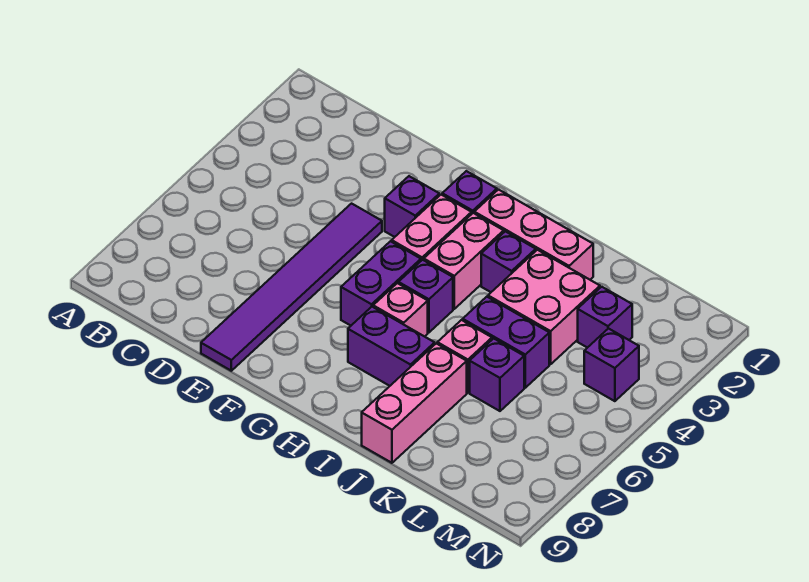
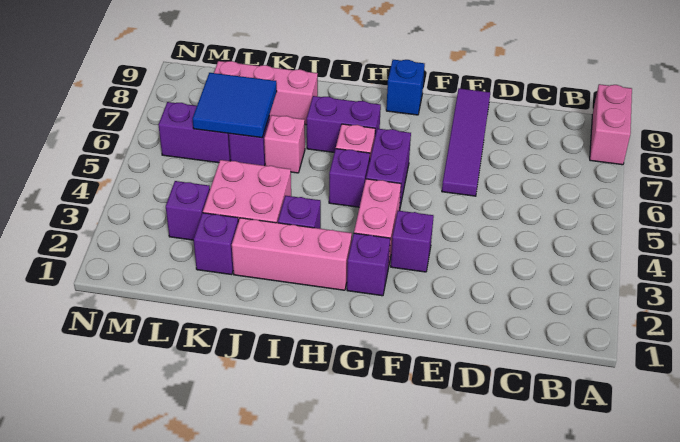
purple 1x6 tile [201,204,382,371] -> purple 1x4 tile [442,88,490,196]
none -> blue 1x1 brick [386,60,425,115]
pink 1x2 brick [424,213,504,309] -> pink 1x2 brick moved to [590,84,632,165]
purple 1x2 brick [463,297,549,388] -> purple 1x2 brick moved to [159,102,230,163]
pink 1x3 brick [362,343,467,463] -> pink 1x3 brick turned to [214,61,318,125]
none -> blue 2x2 tile [193,73,277,138]
purple 1x1 brick [584,329,639,401] -> purple 1x1 brick moved to [193,213,238,275]

